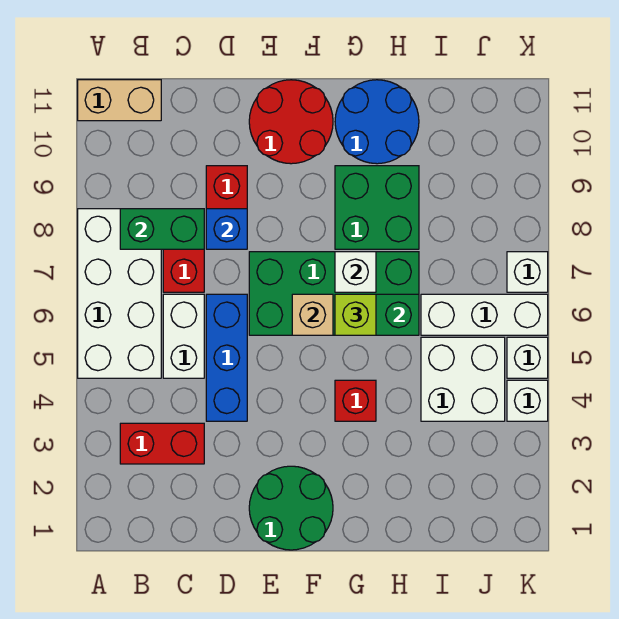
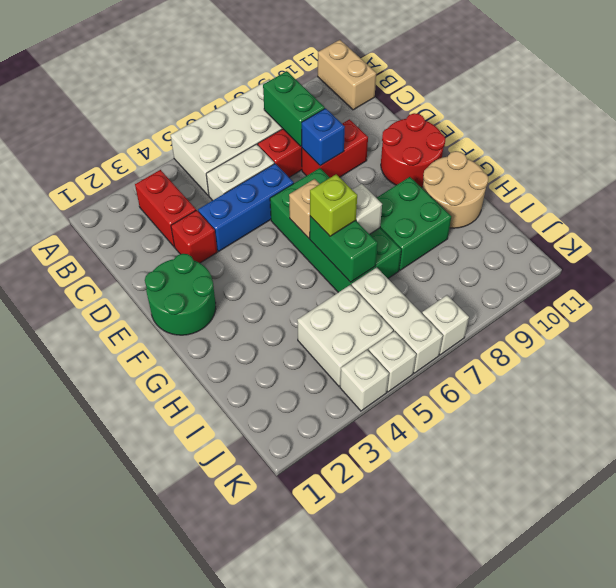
red 1x1 brick [335,380,376,421] -> red 1x1 brick moved to [171,210,217,263]
blue 2x2 round brick [335,80,419,164] -> tan 2x2 round brick [422,151,488,228]

